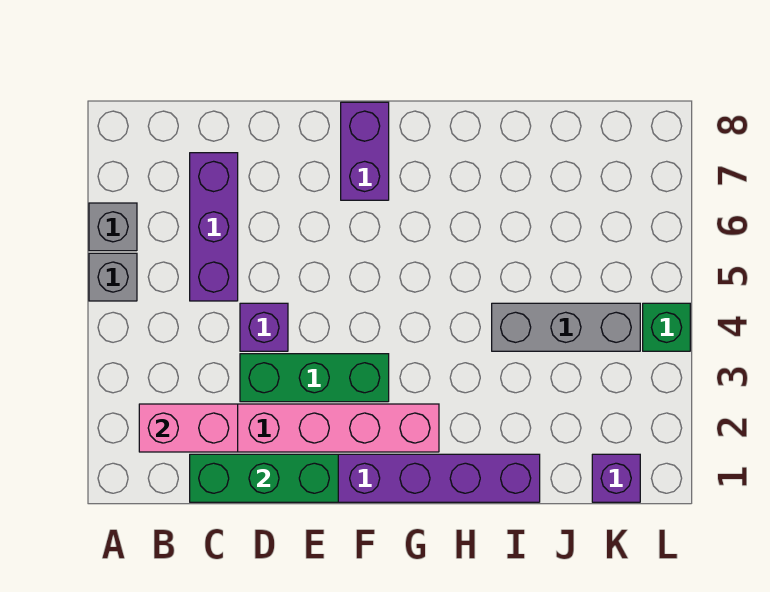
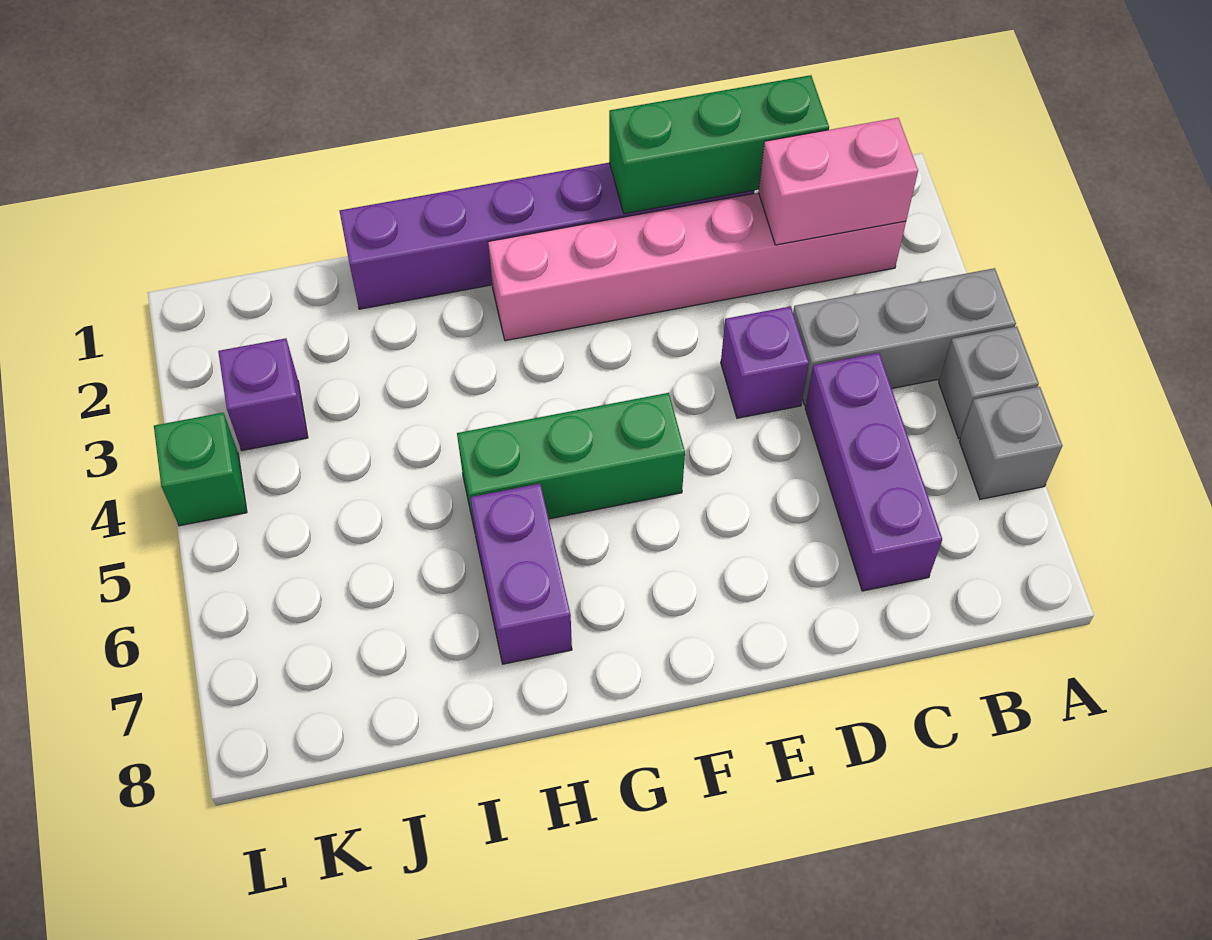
green 1x3 brick [240,354,389,402] -> green 1x3 brick moved to [457,393,685,529]
purple 1x2 brick [341,102,389,200] -> purple 1x2 brick moved to [470,484,572,664]
grey 1x3 brick [492,303,640,351] -> grey 1x3 brick moved to [793,268,1016,405]
purple 1x1 brick [592,454,640,502] -> purple 1x1 brick moved to [218,338,308,450]

